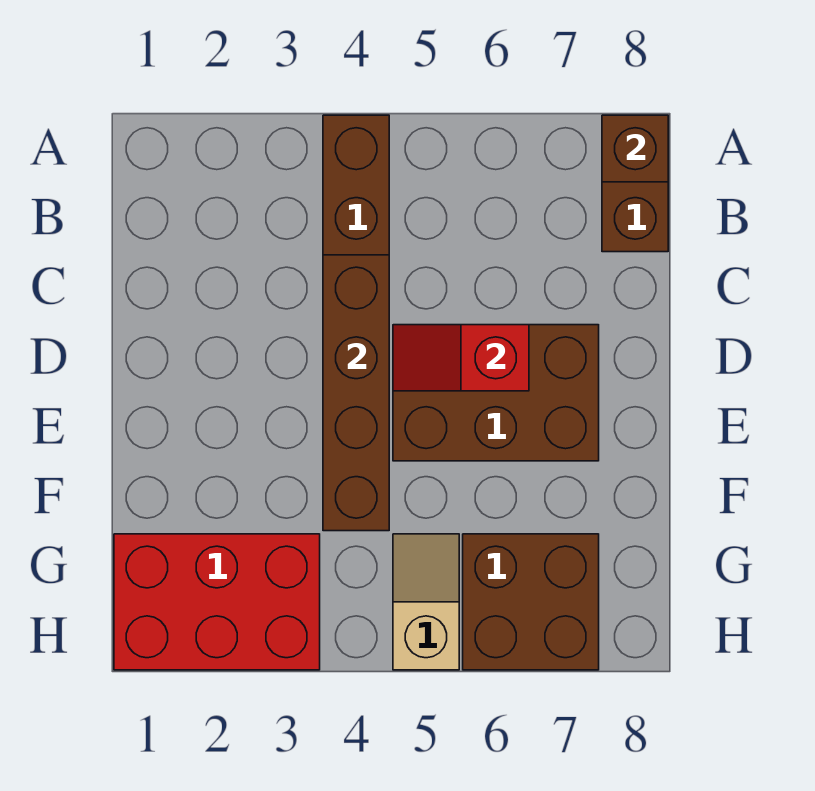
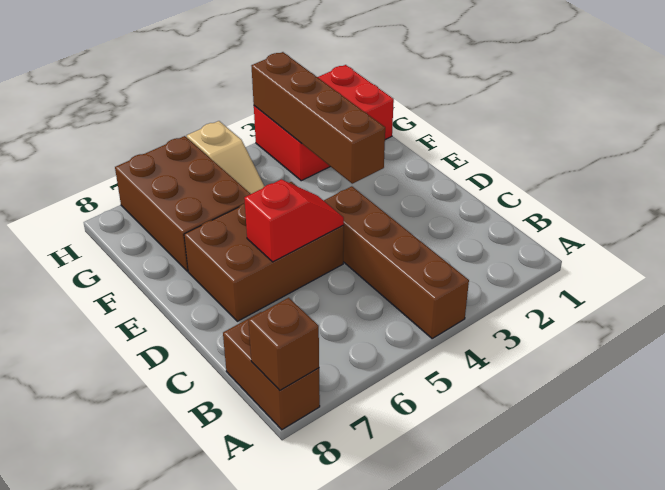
brown 1x4 brick [323,255,389,531] -> brown 1x4 brick moved to [252,52,385,184]
brown 2x2 brick [463,534,599,670] -> brown 2x3 brick [115,136,250,271]

